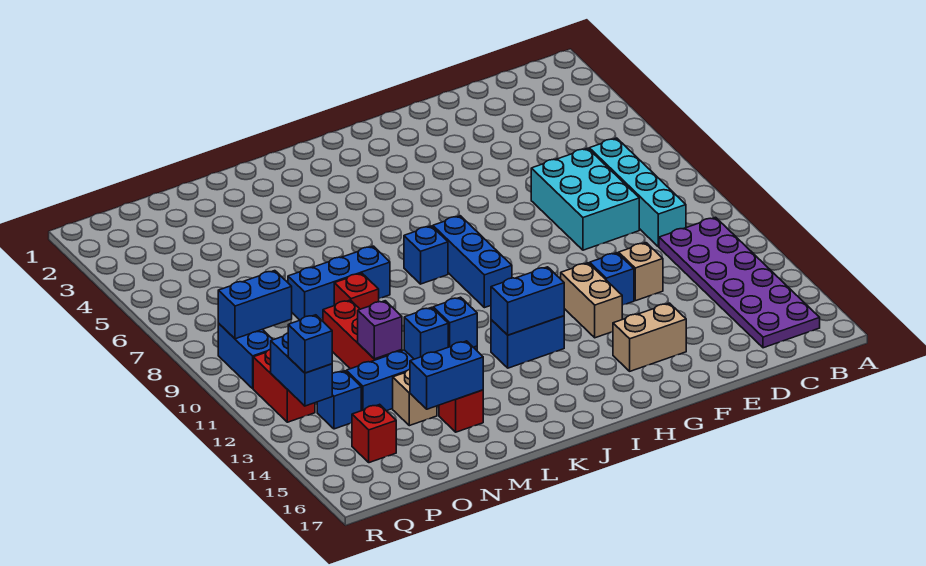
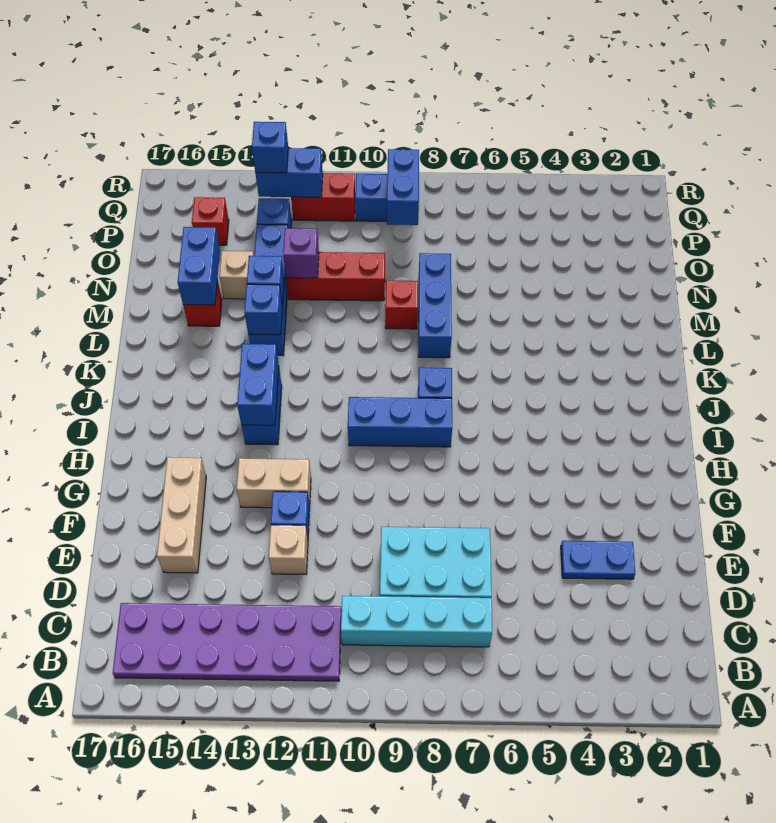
none -> blue 1x2 plate [561,541,635,579]
tan 1x2 brick [613,303,686,371] -> tan 1x3 brick [157,457,206,573]

